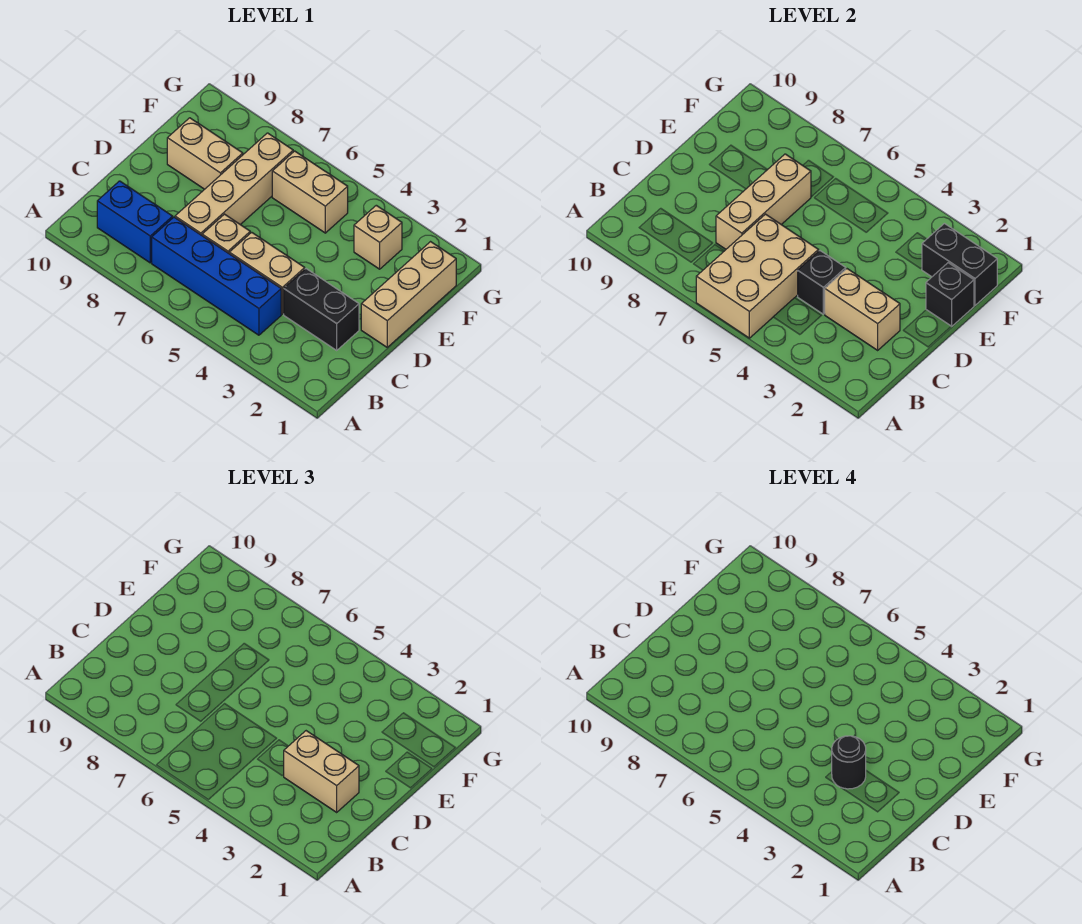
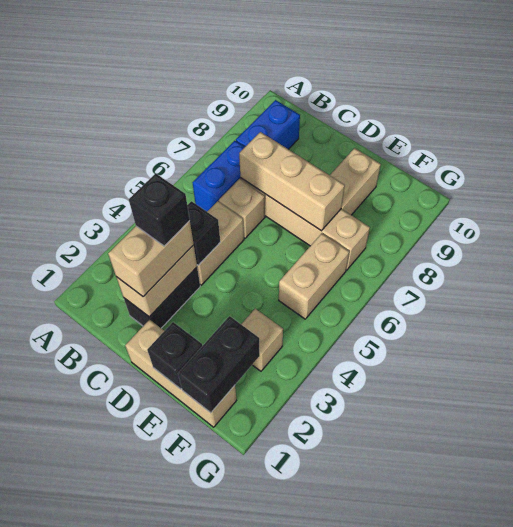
tan 2x3 brick [696,214,819,338] -> none
blue 1x4 brick [152,217,281,335] -> blue 1x2 brick [193,141,245,211]
black 1x1 round brick [832,736,866,789] -> black 1x1 brick [129,174,190,246]

